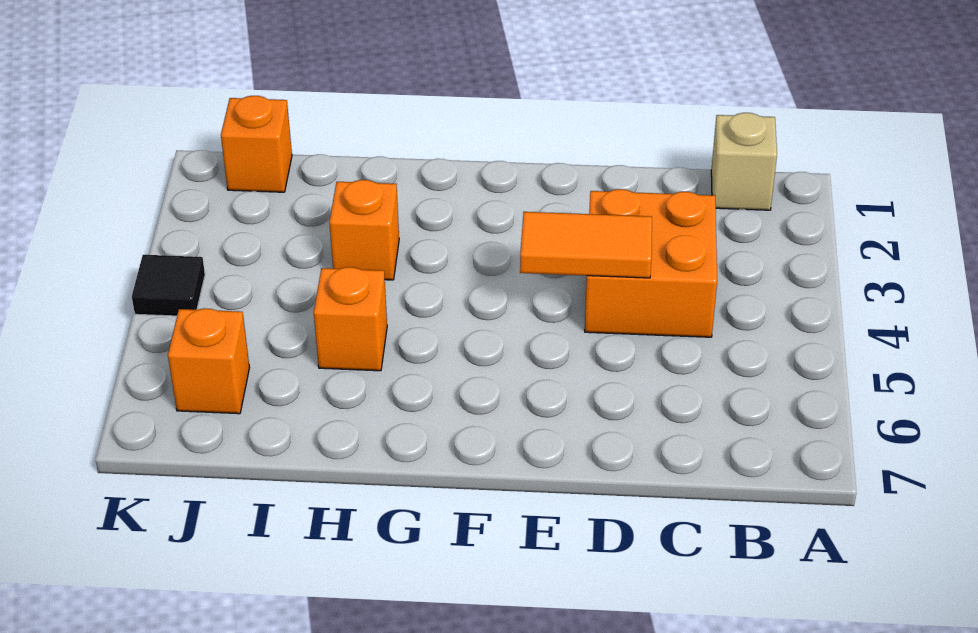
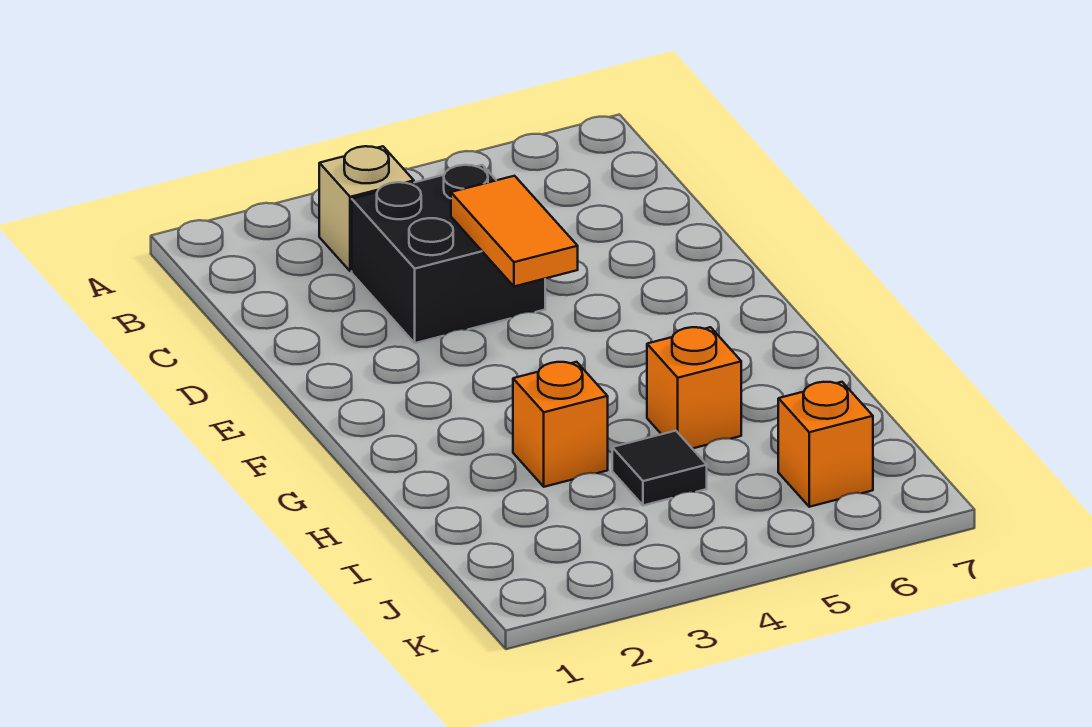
tan 1x1 brick [711,113,777,210] -> tan 1x1 brick moved to [319,146,414,271]
orange 2x2 brick [585,189,717,337] -> black 2x2 brick [352,165,545,343]
orange 1x1 brick [221,96,292,192] -> none
black 1x1 tile [132,255,205,316] -> black 1x1 tile moved to [612,431,707,505]

